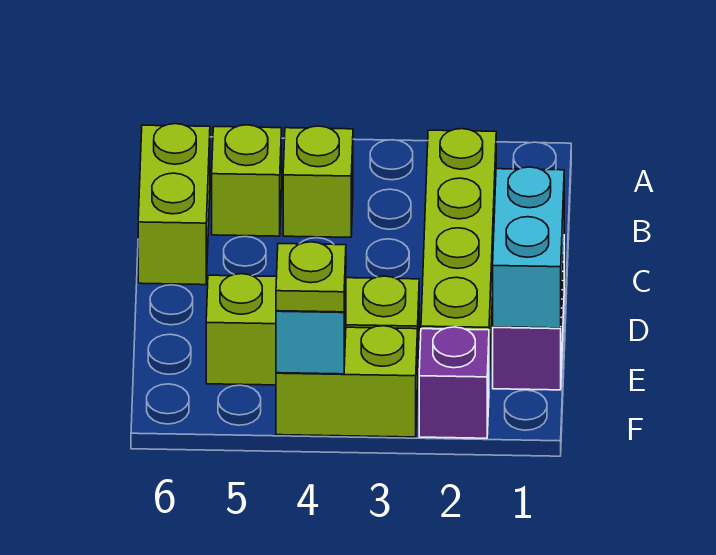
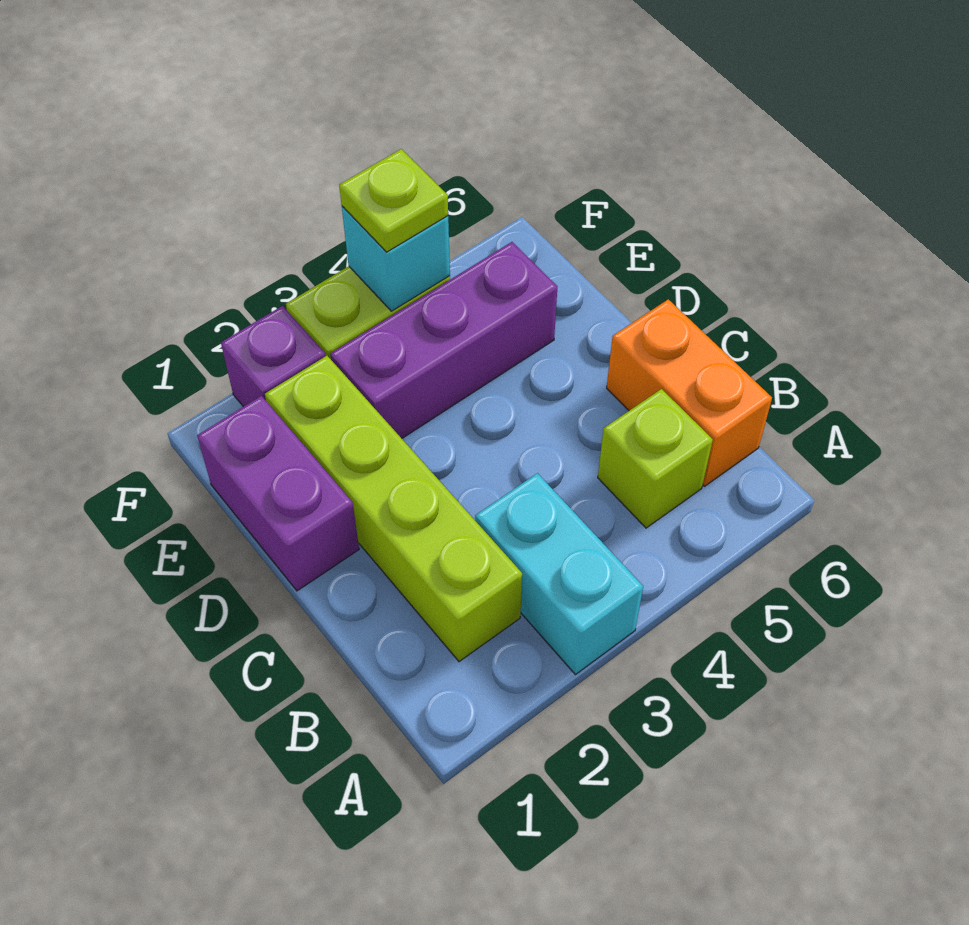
lime 1x1 brick [283,126,353,237] -> none
lime 1x2 brick [138,124,210,285] -> orange 1x2 brick [607,299,772,486]
cyan 1x2 brick [493,167,564,328] -> cyan 1x2 brick moved to [475,473,643,675]
lime 1x3 brick [206,274,419,385] -> purple 1x3 brick [330,242,557,438]

